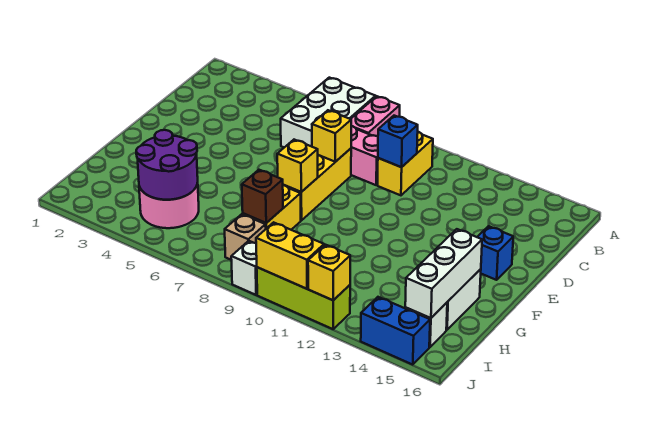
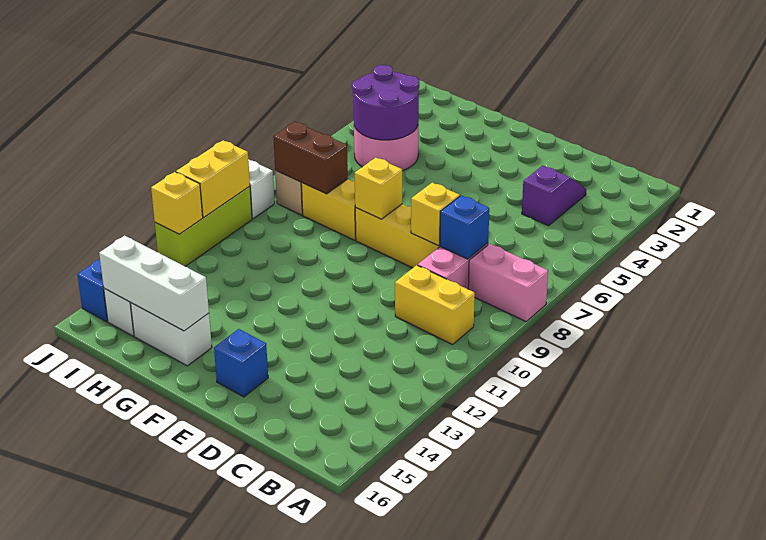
white 2x3 brick [281,78,376,147] -> none
none -> purple 1x2 slope [522,166,586,226]
blue 1x1 brick [378,116,418,167] -> blue 1x1 brick moved to [440,195,489,259]
brown 1x1 brick [242,170,283,223] -> brown 1x2 brick [273,122,348,194]

